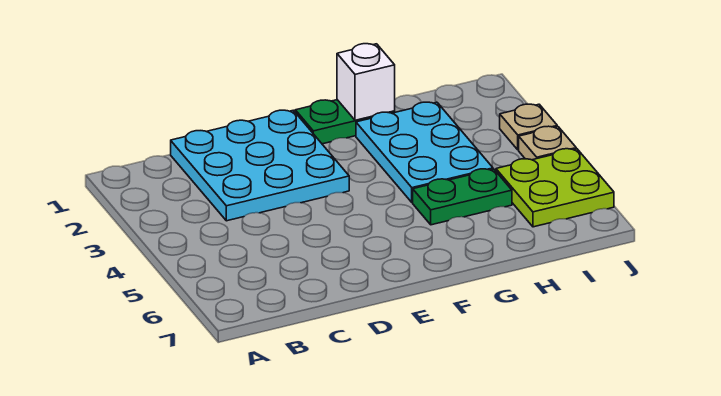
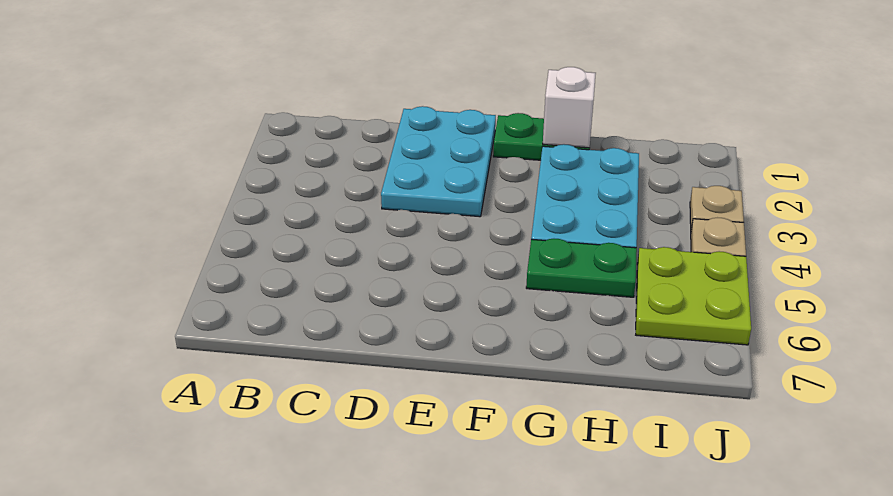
cyan 3x3 plate [171,110,349,221] -> cyan 2x3 plate [381,106,496,217]

